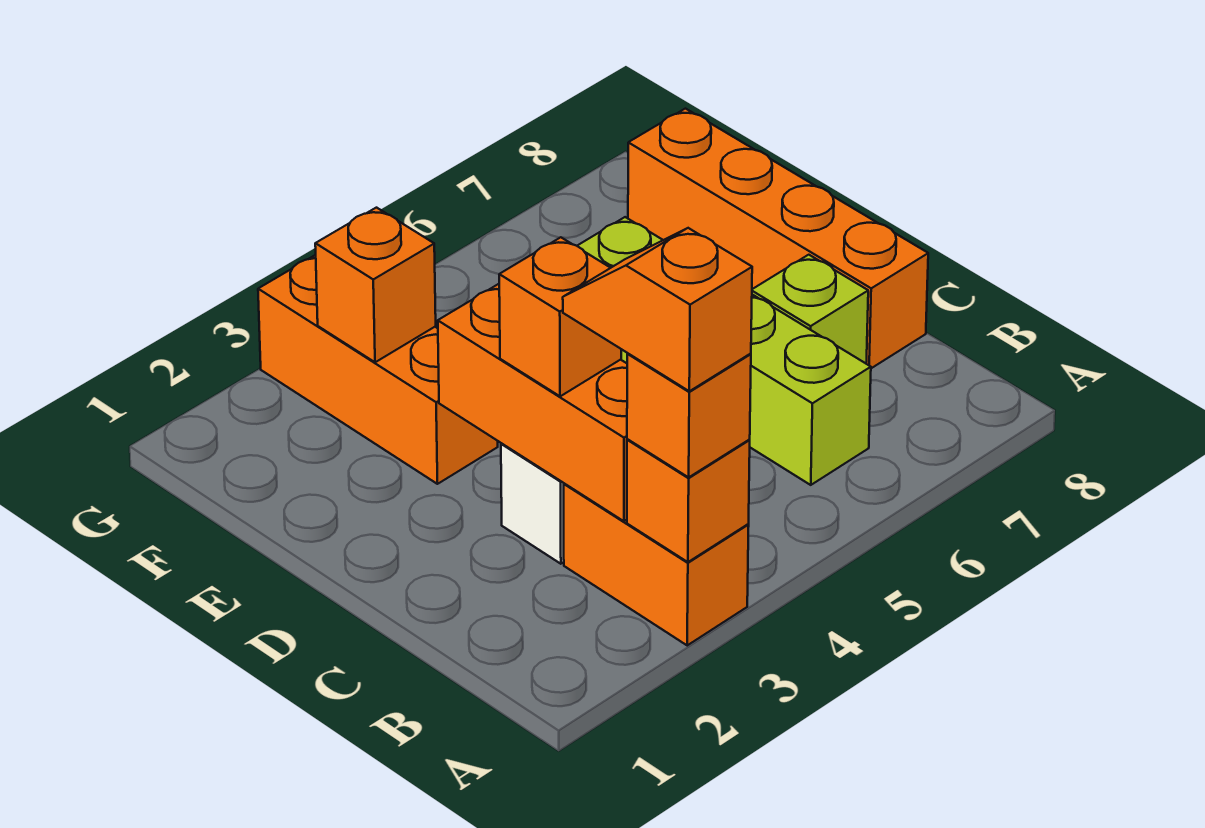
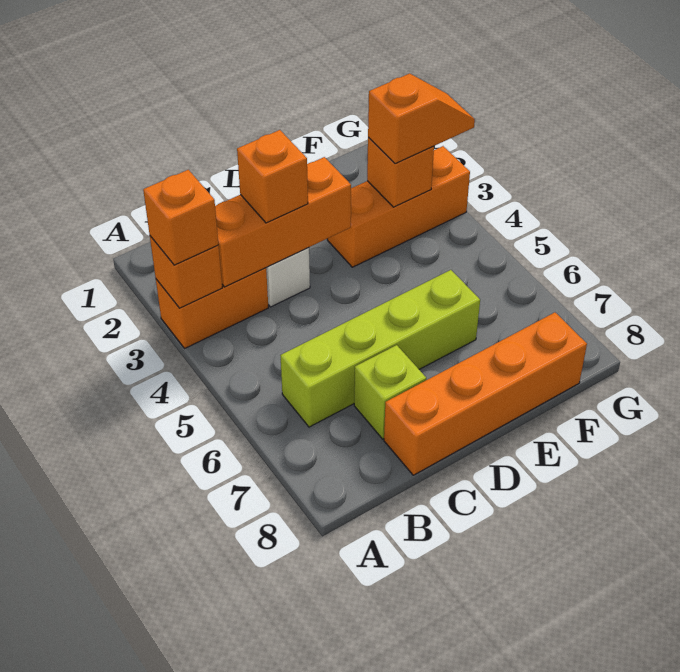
orange 1x2 slope [563,228,752,391] -> orange 1x2 slope moved to [368,73,475,164]

